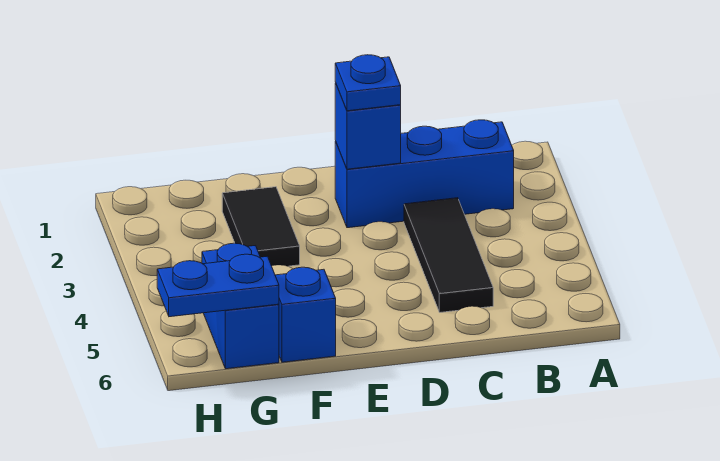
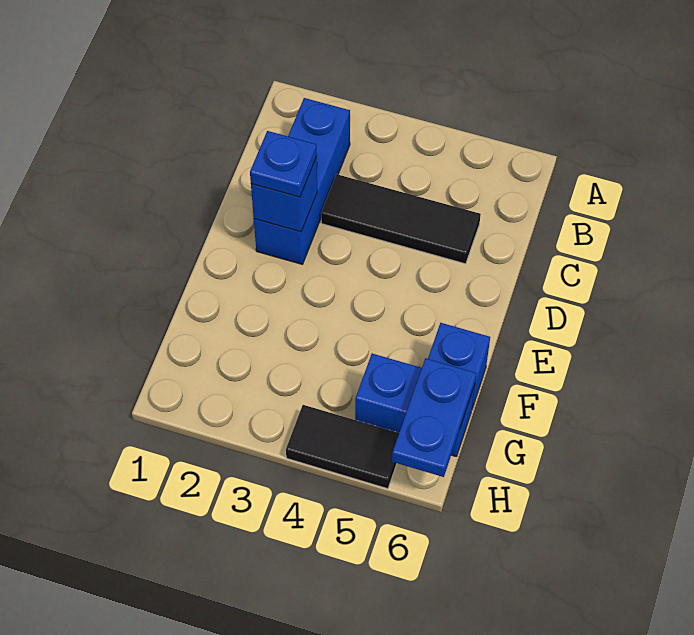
black 1x2 tile [222,187,300,266] -> black 1x2 tile moved to [286,405,399,489]

